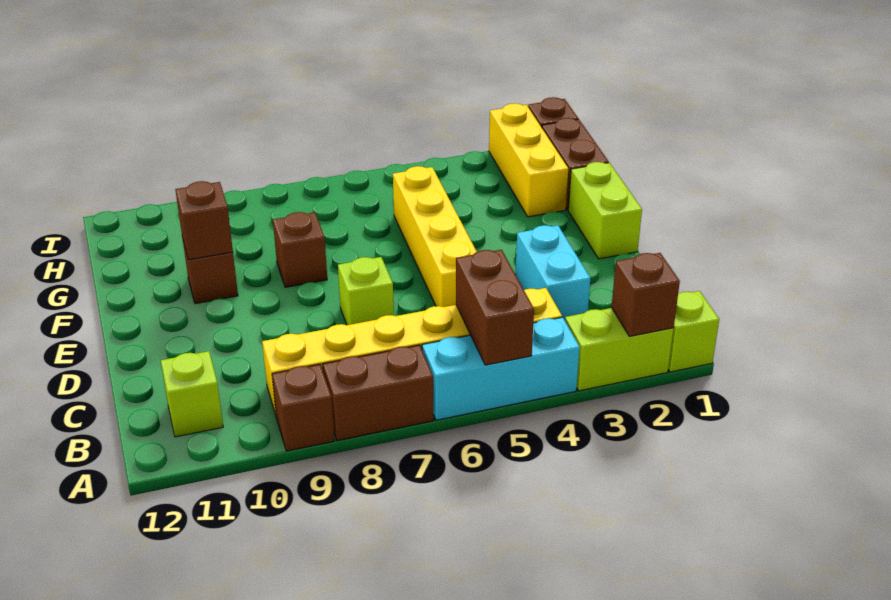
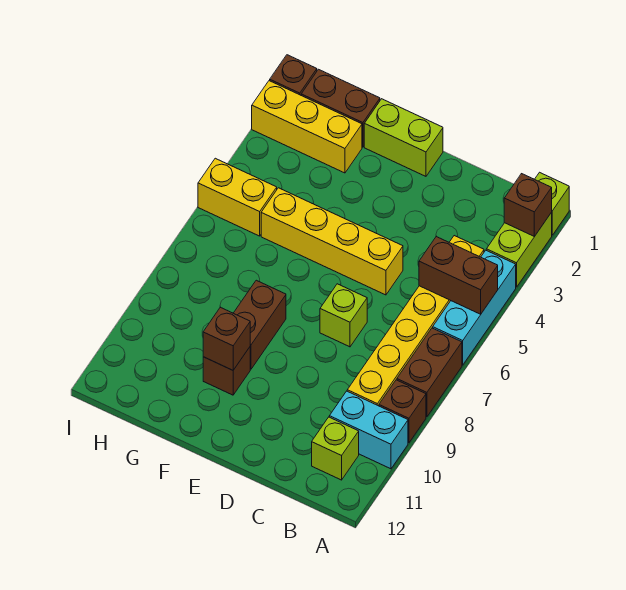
cyan 1x2 brick [515,225,590,320] -> cyan 1x2 brick moved to [329,391,408,469]
brown 1x1 brick [273,212,327,287] -> brown 1x2 brick [234,280,286,369]
none -> yellow 1x2 brick [198,158,277,236]

